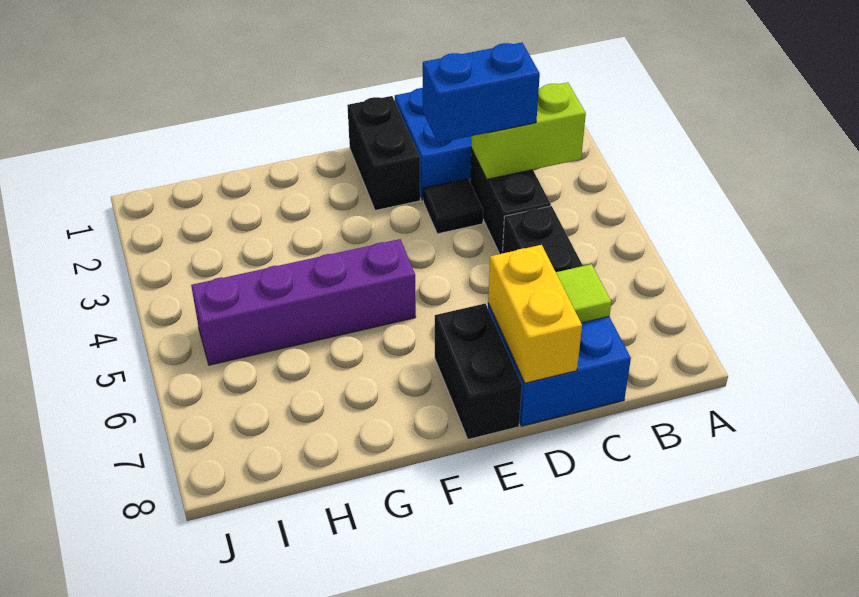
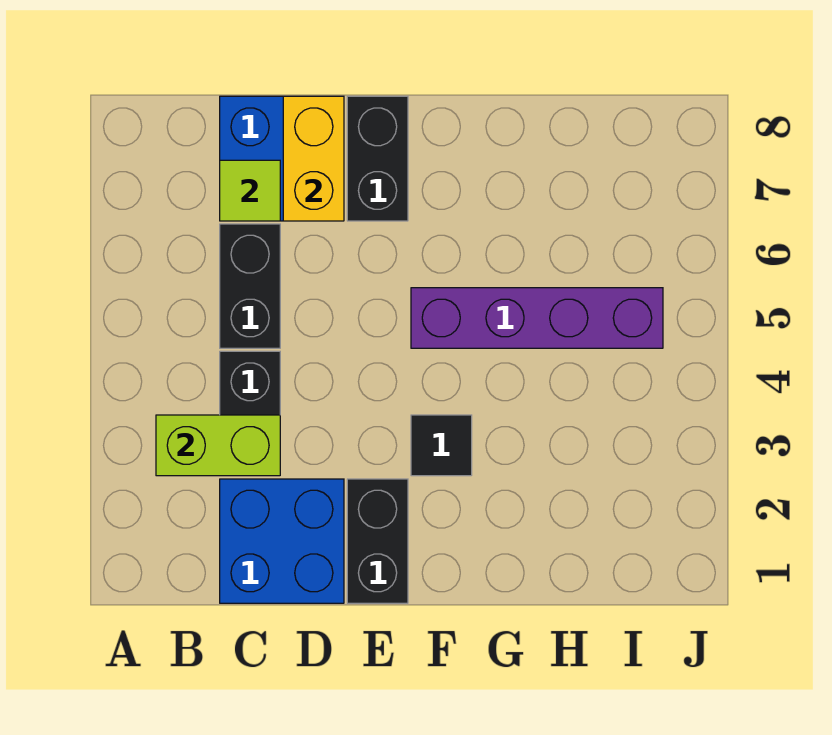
blue 1x2 brick [423,43,540,143] -> none
black 1x1 tile [423,179,483,234] -> black 1x1 tile moved to [411,415,472,476]

